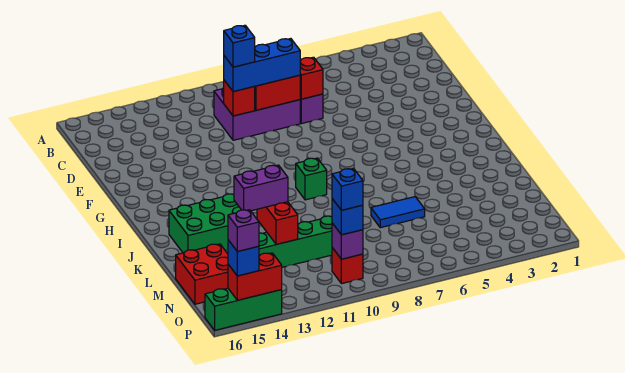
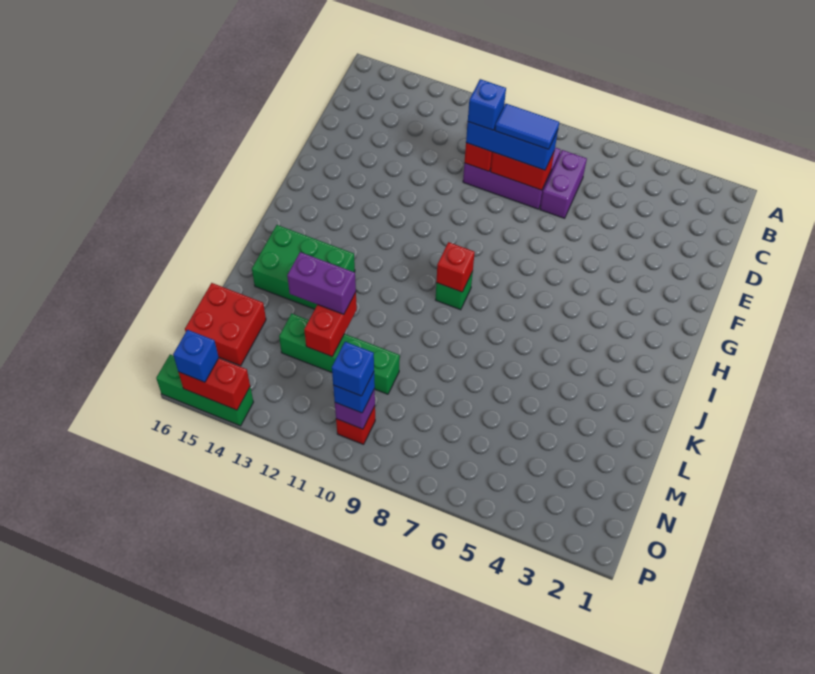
red 1x1 brick [300,57,323,99] -> red 1x1 brick moved to [436,242,475,292]
blue 1x2 tile [371,197,425,228] -> blue 1x2 tile moved to [495,104,559,149]
purple 1x1 brick [228,210,259,251] -> none

